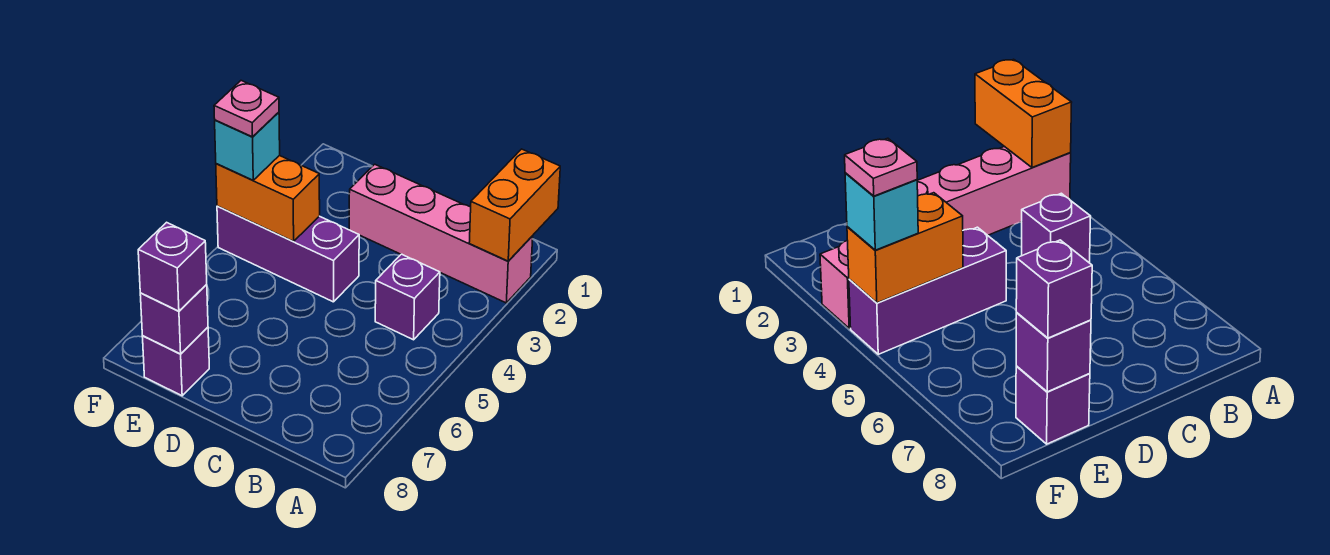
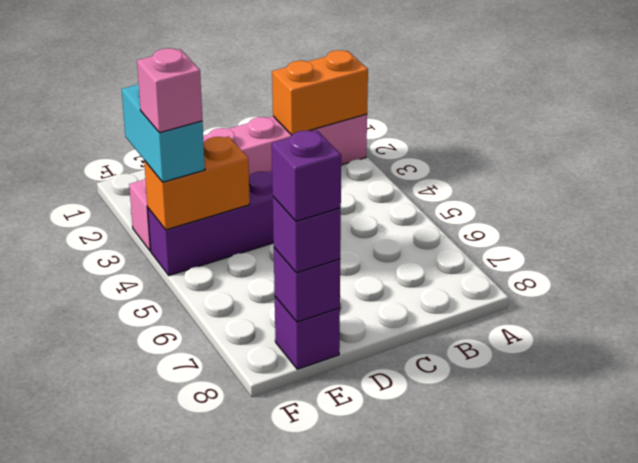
orange 1x2 brick [469,149,560,261] -> orange 1x2 brick turned to [272,50,368,135]
purple 1x1 brick [375,254,440,340] -> purple 1x1 brick moved to [272,130,341,221]
cyan 1x1 brick [215,112,280,180] -> cyan 1x2 brick [122,83,205,182]
pink 1x1 plate [214,81,279,137] -> pink 1x1 brick [137,48,203,133]

